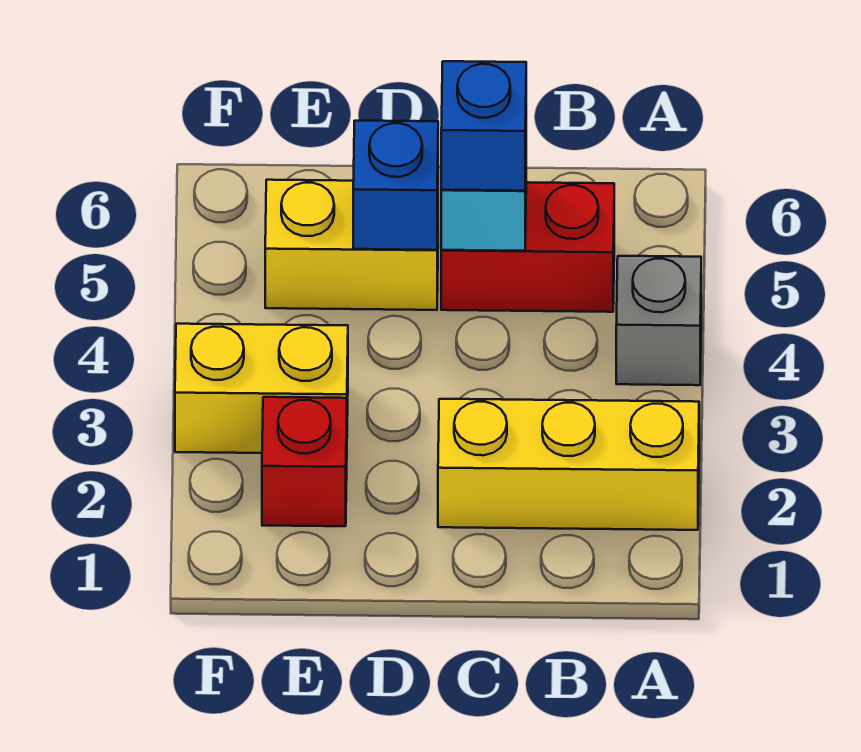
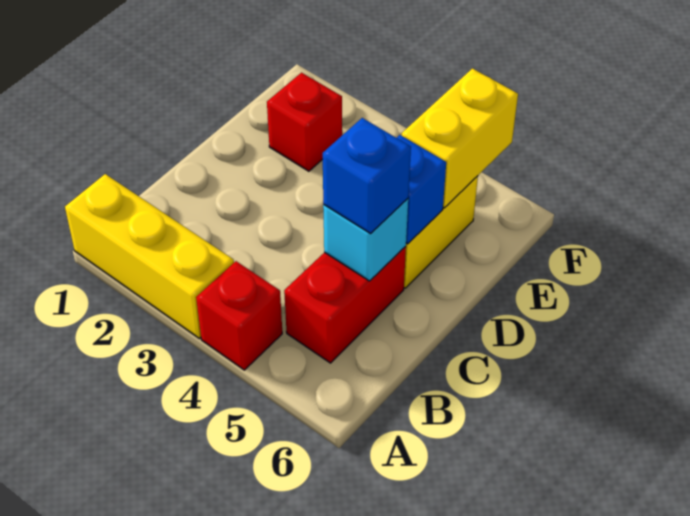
yellow 1x3 brick [438,399,699,530] -> yellow 1x3 brick turned to [65,174,234,338]
grey 1x1 brick [616,256,701,385] -> red 1x1 brick [196,261,282,370]
yellow 1x2 brick [175,324,348,453] -> yellow 1x2 brick moved to [402,68,518,208]

